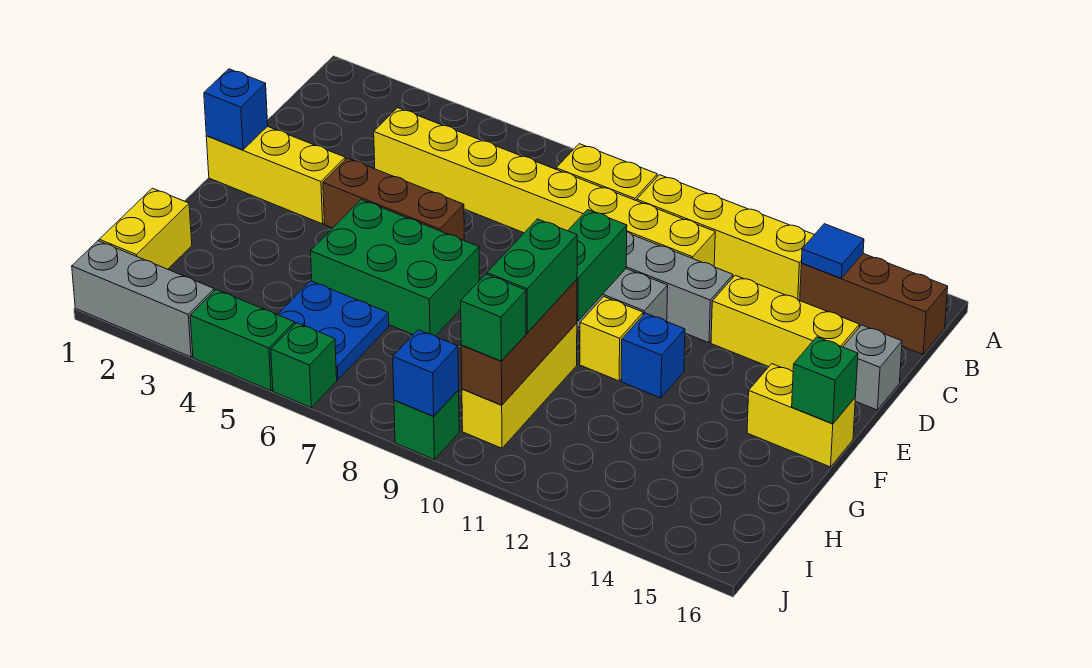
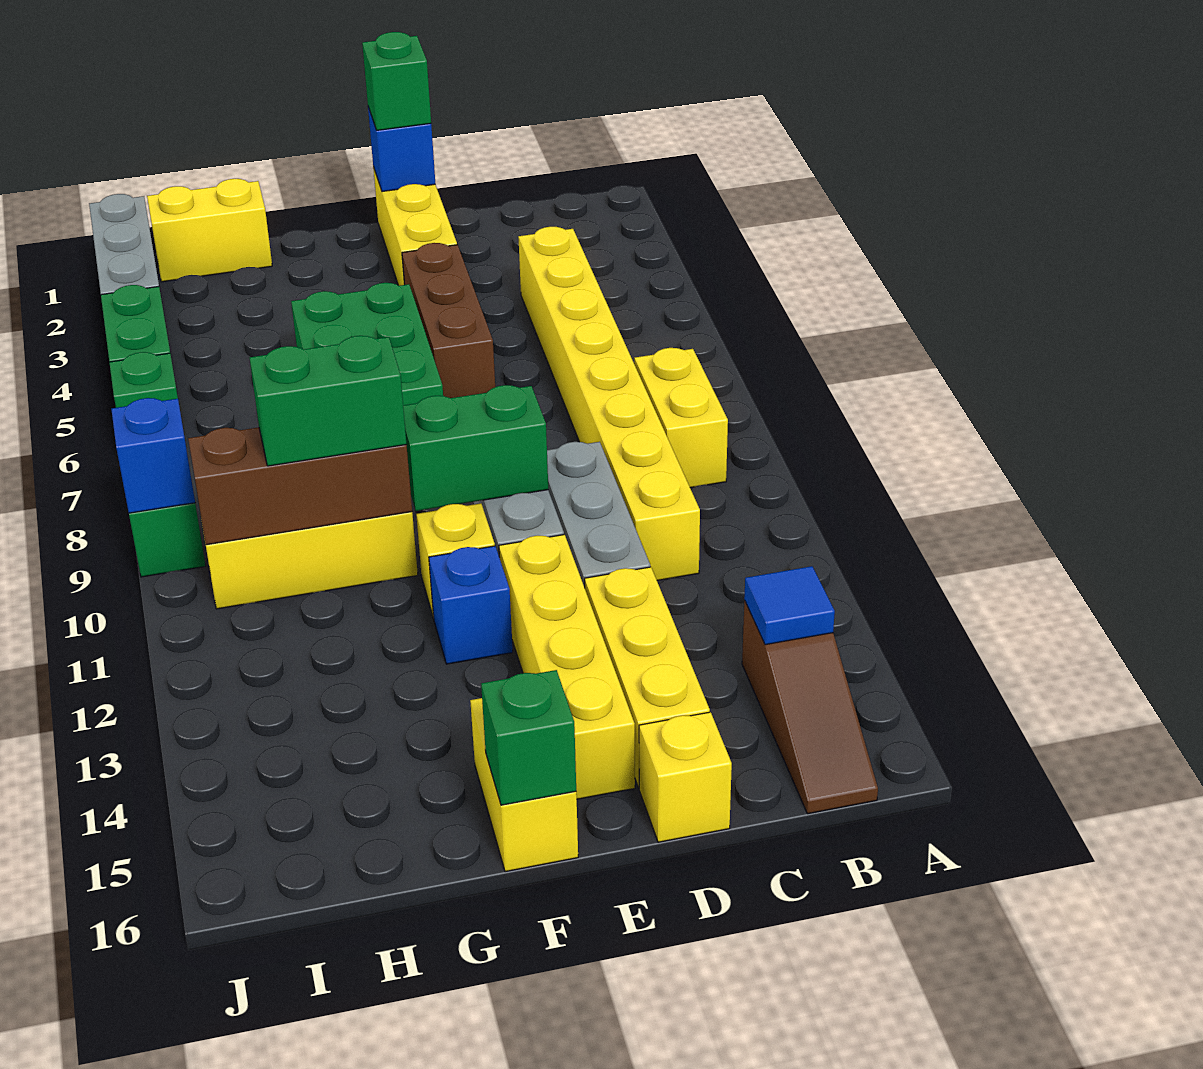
yellow 1x4 brick [637,175,814,300] -> yellow 1x4 brick moved to [499,535,635,799]
brown 1x3 brick [800,254,948,354] -> brown 1x3 slope [742,600,878,814]
grey 1x1 brick [843,325,902,410] -> yellow 1x1 brick [639,712,732,842]
blue 2x2 plate [277,281,389,380] -> none
green 1x1 brick [461,274,526,361] -> green 1x1 brick moved to [362,32,431,130]

